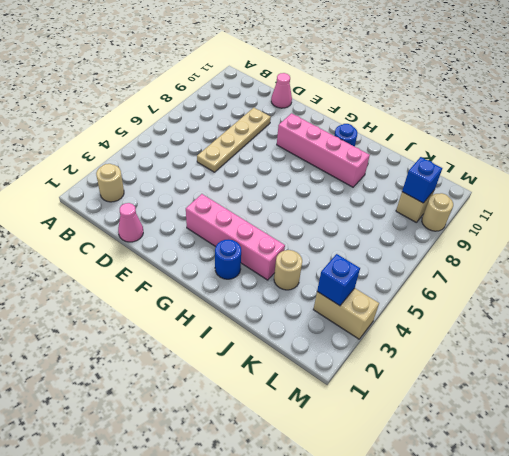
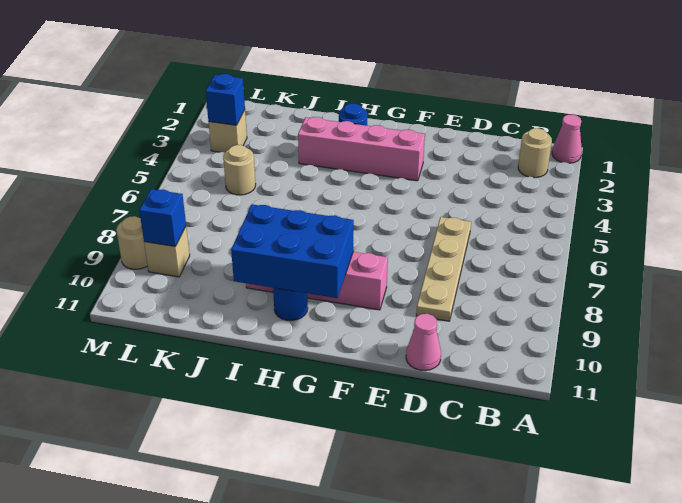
pink 1x1 cone [118,203,143,242] -> pink 1x1 cone moved to [552,115,582,163]
none -> blue 2x3 brick [231,204,354,298]
tan 1x1 round brick [274,250,302,290] -> tan 1x1 round brick moved to [223,145,256,195]
tan 1x2 brick [313,288,379,339] -> tan 1x1 brick [209,110,247,153]

